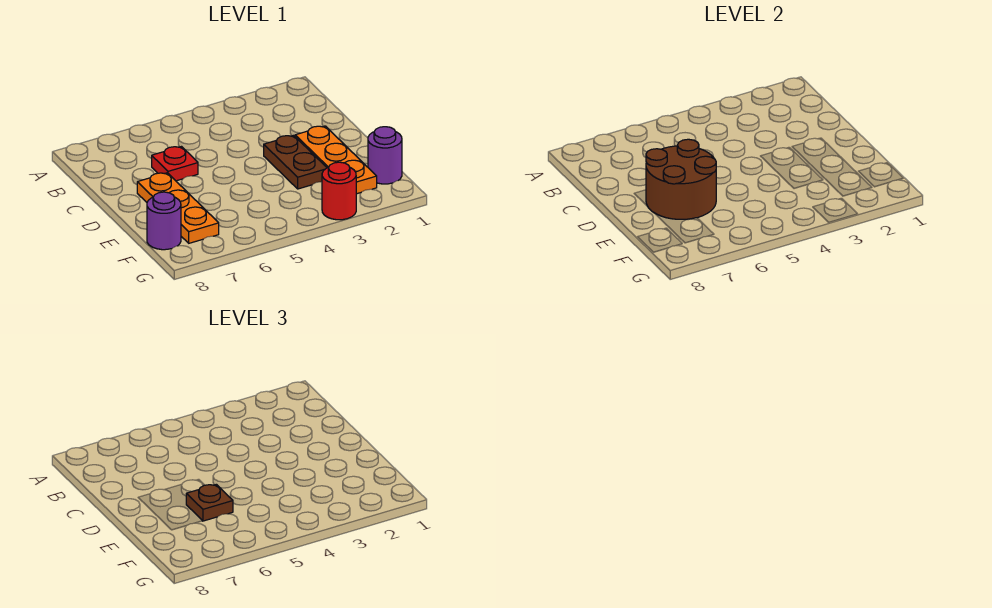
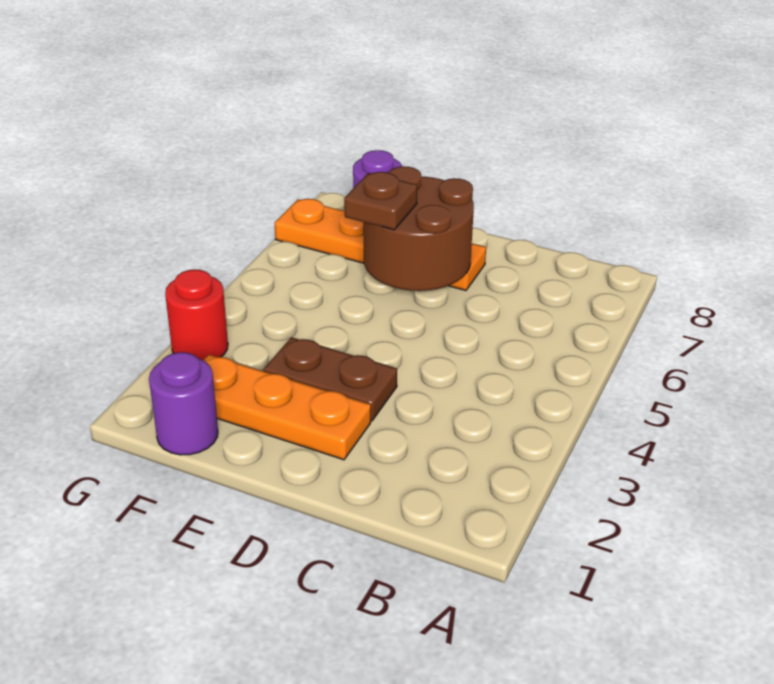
red 1x1 plate [152,147,198,181] -> none
orange 1x3 plate [137,173,219,243] -> orange 1x4 plate [275,199,486,291]

